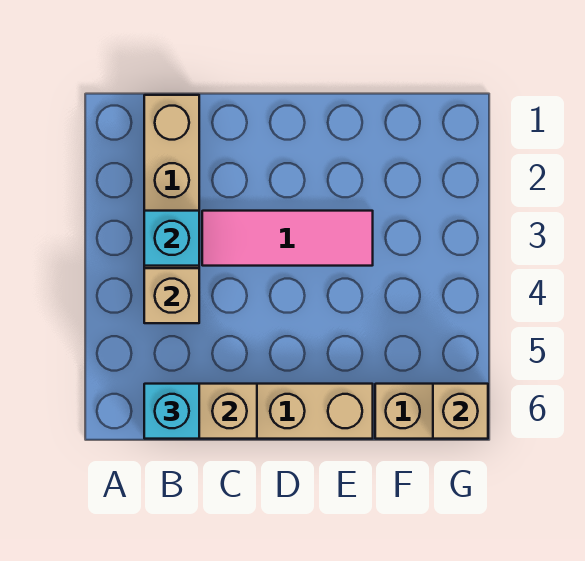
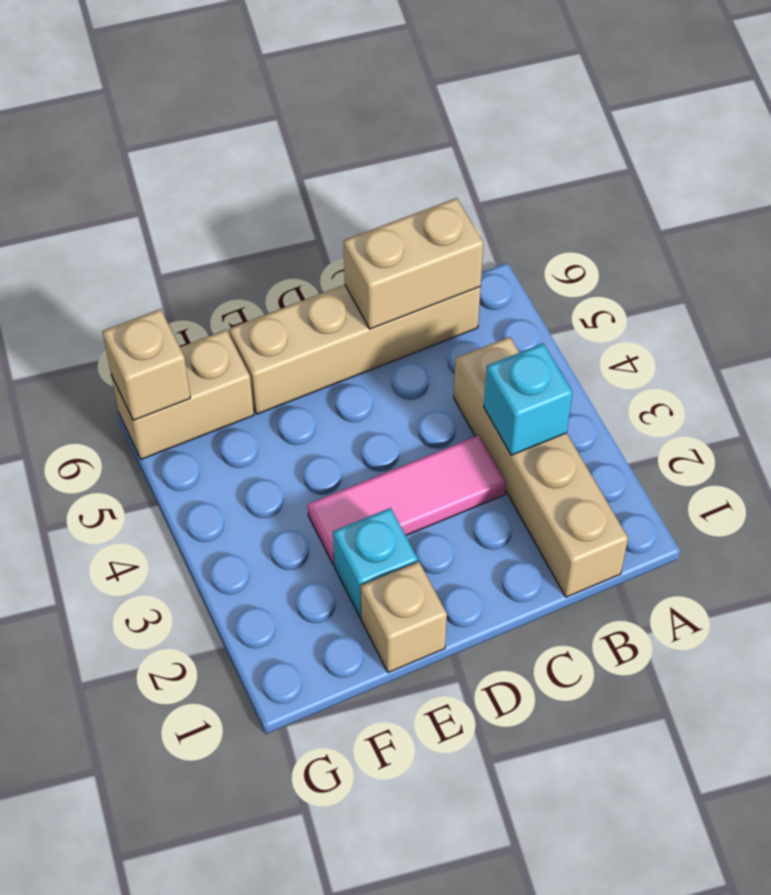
tan 1x1 brick [144,268,199,323] -> tan 1x1 brick moved to [361,562,447,673]
cyan 1x1 brick [144,384,199,439] -> cyan 1x1 brick moved to [333,508,418,618]

